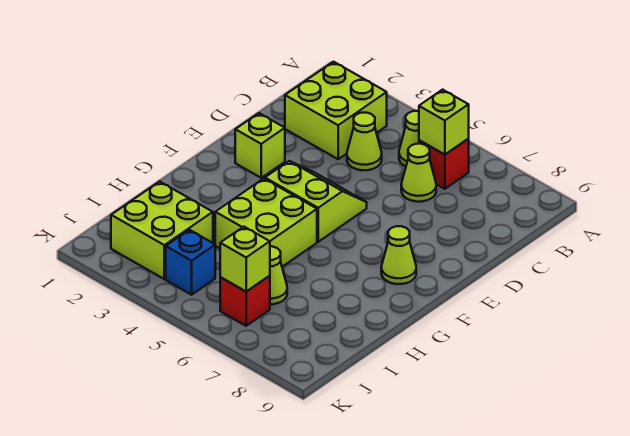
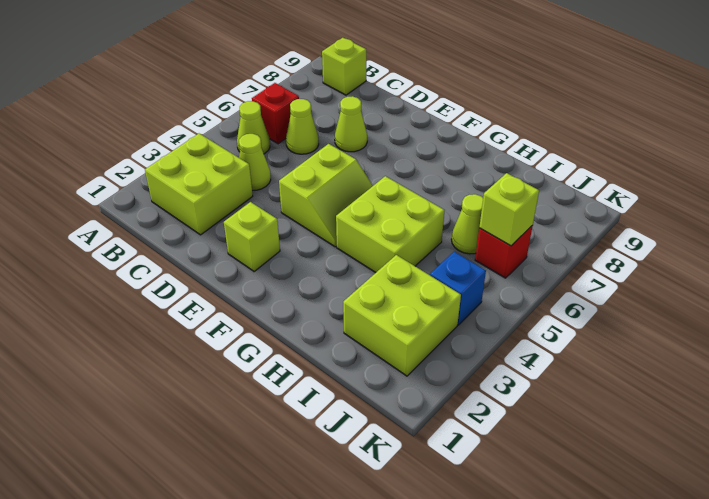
lime 1x1 brick [419,90,469,155] -> lime 1x1 brick moved to [322,38,366,95]
lime 2x2 slope [265,161,367,242] -> lime 2x2 slope turned to [279,144,373,247]
lime 1x1 cone [381,226,416,284] -> lime 1x1 cone moved to [335,96,367,152]

